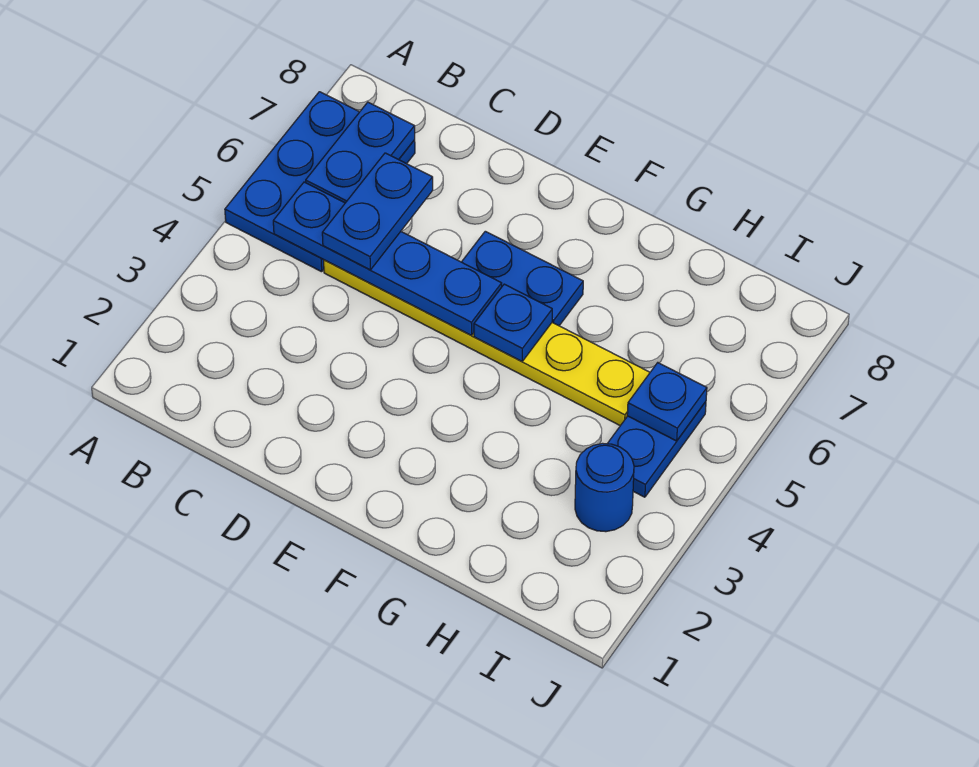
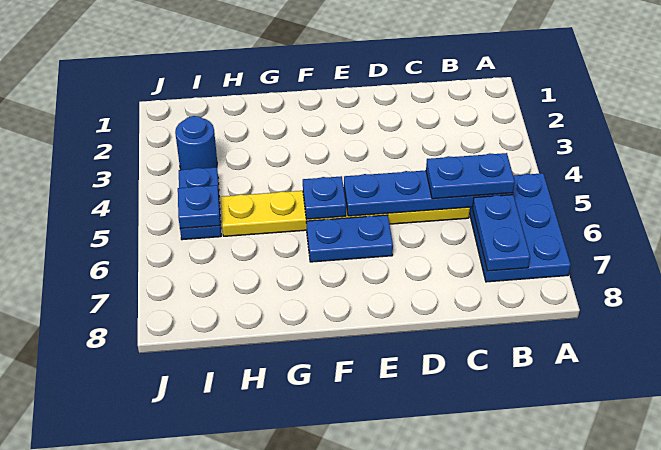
blue 1x2 plate [322,153,433,270] -> blue 1x2 plate turned to [426,153,515,199]

